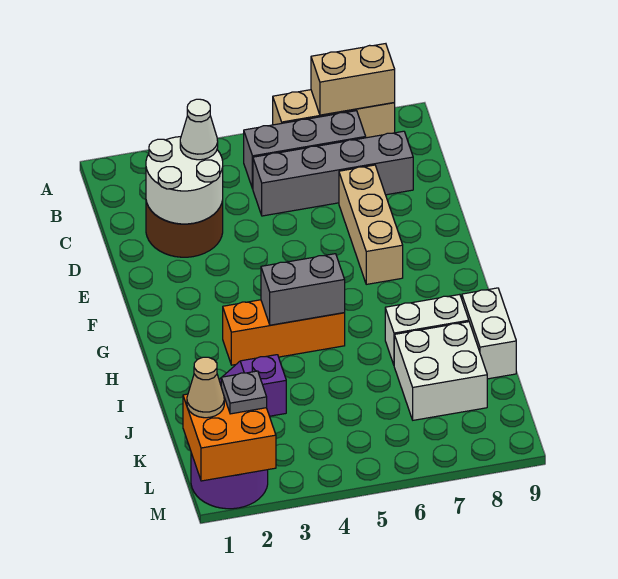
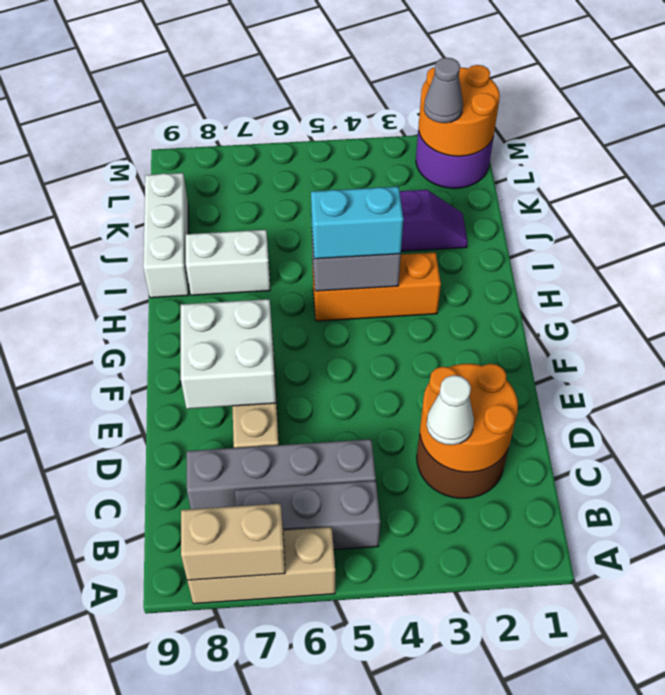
white 2x2 round brick [146,137,223,224] -> orange 2x2 round brick [420,364,518,472]
none -> cyan 1x2 brick [311,187,403,259]
white 1x2 brick [462,288,516,379] -> white 1x3 brick [143,173,189,298]
white 2x2 brick [394,322,487,420] -> white 2x2 brick moved to [181,299,276,409]
orange 2x2 brick [183,394,276,481] -> orange 2x2 round brick [419,65,500,156]
tan 1x1 cone [187,357,224,418] -> none
grey 1x1 plate [221,371,267,414] -> grey 1x1 cone [424,58,463,123]

